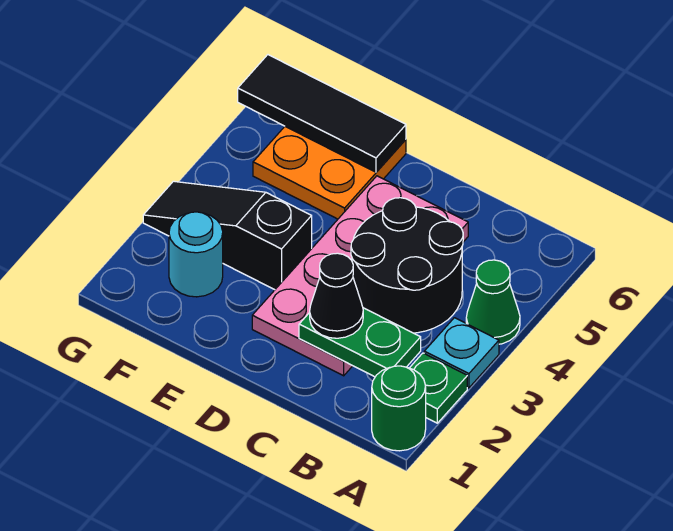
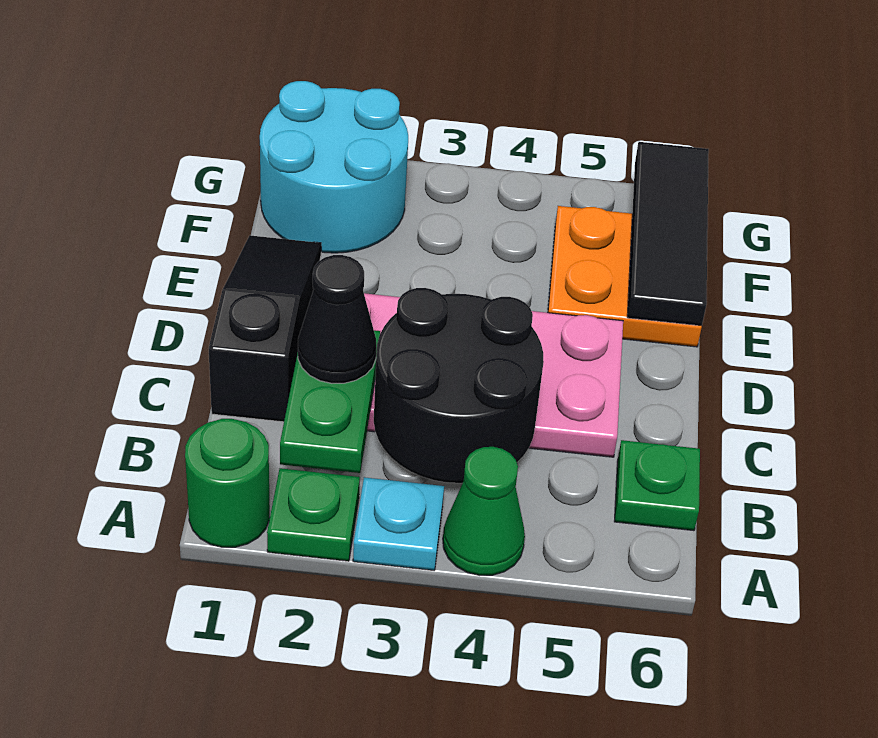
none -> green 1x1 plate [614,440,700,531]
black 1x3 slope [143,181,312,290] -> black 1x3 slope moved to [209,235,321,422]
cyan 1x1 round brick [169,212,223,297] -> cyan 2x2 round brick [260,81,408,253]

